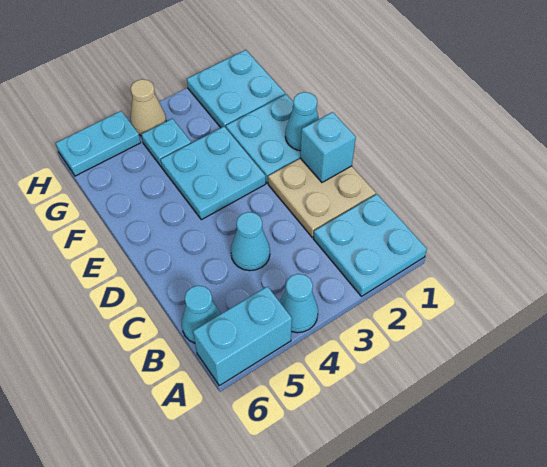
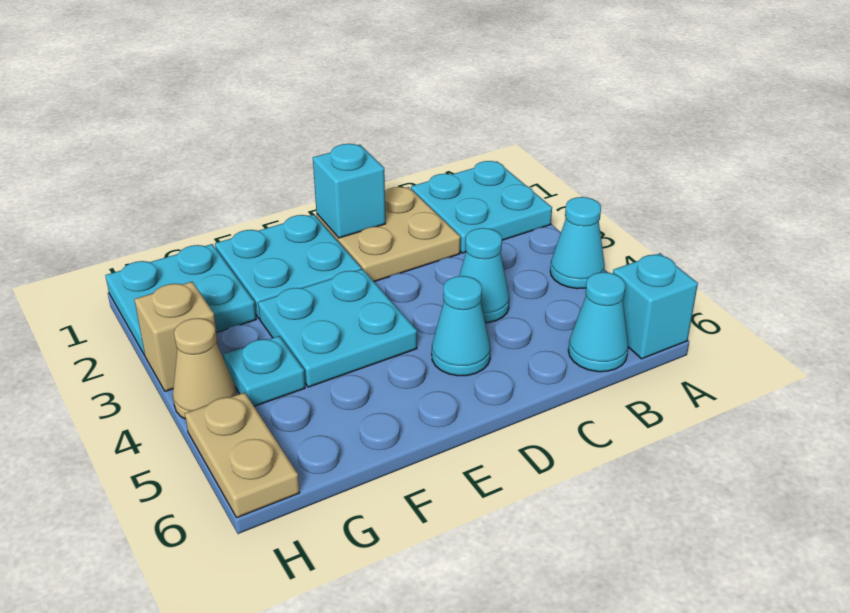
cyan 1x2 brick [193,286,292,386] -> cyan 1x1 brick [613,253,698,359]
cyan 1x1 cone [285,92,319,151] -> cyan 1x1 cone moved to [432,276,491,376]
none -> tan 1x1 brick [134,282,219,391]
cyan 1x2 plate [56,111,141,176] -> tan 1x2 plate [185,392,300,518]

